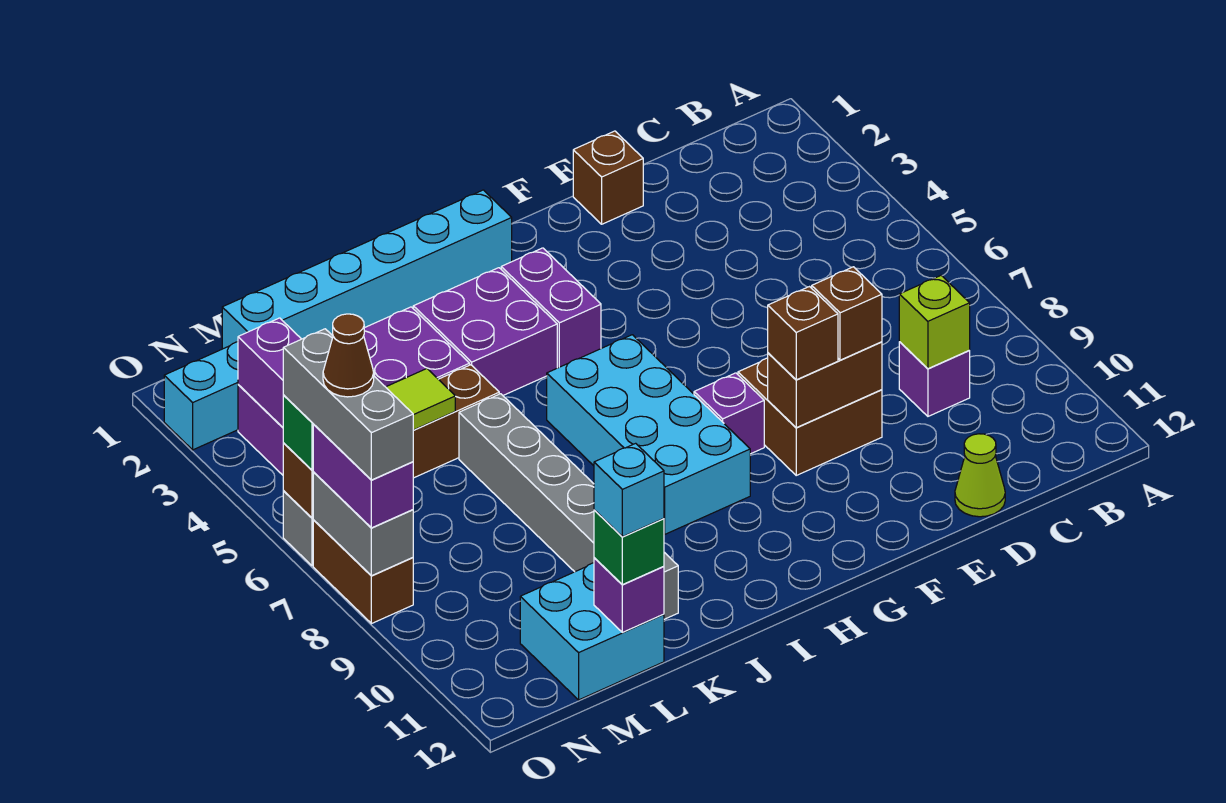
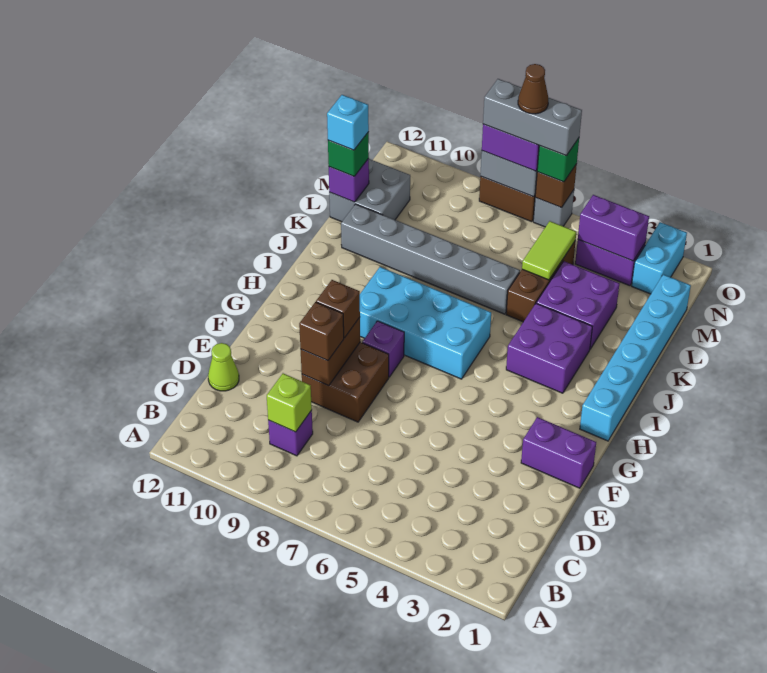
brown 1x1 brick [573,131,643,224] -> none
purple 1x2 brick [501,248,601,368] -> purple 1x2 brick moved to [521,417,596,488]
cyan 2x2 brick [520,563,664,700] -> grey 2x2 brick [329,159,410,222]

